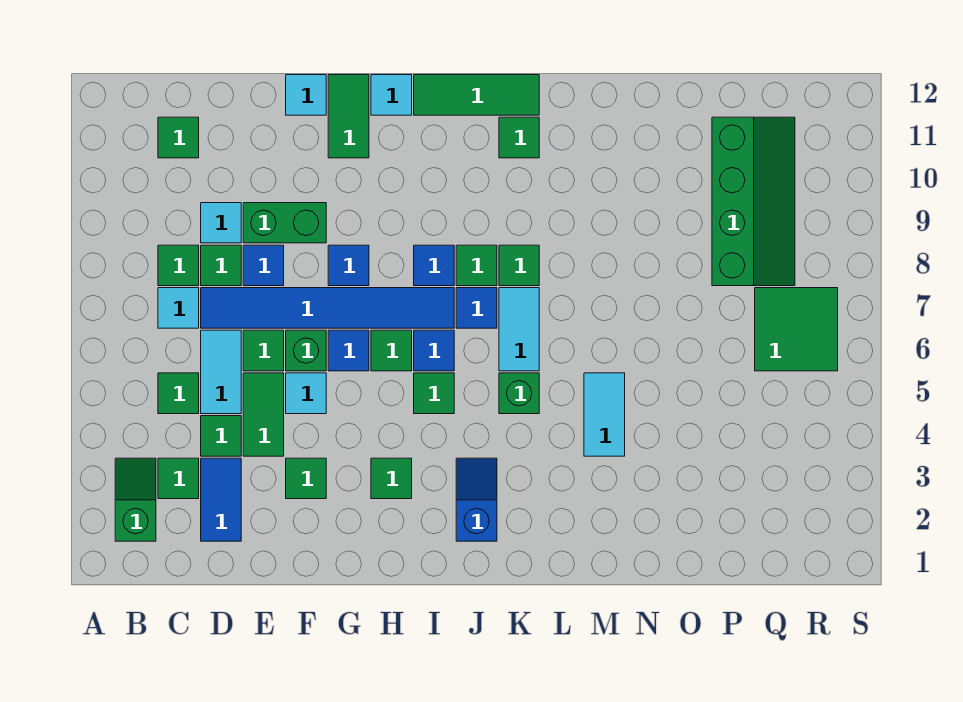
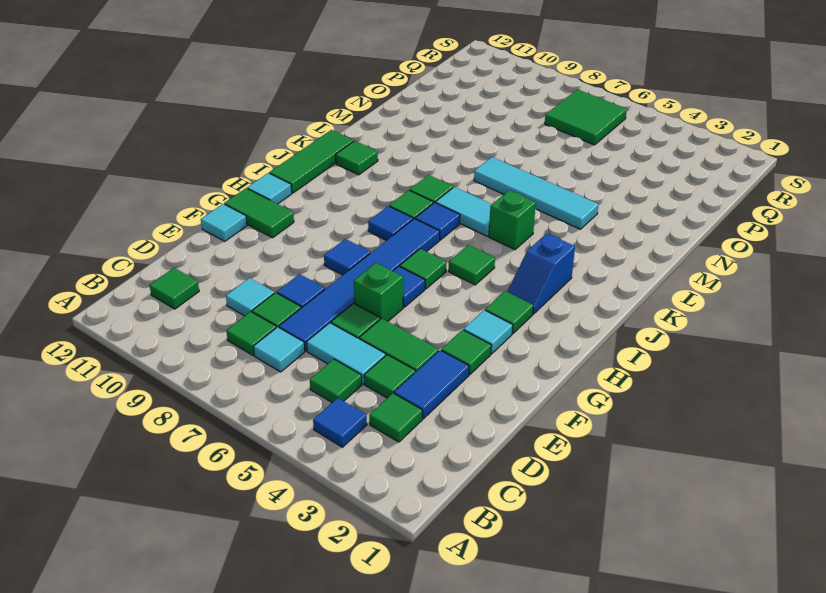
green 1x2 slope [115,458,156,541] -> none
blue 1x2 tile [201,458,241,541] -> blue 1x2 tile turned to [394,350,469,419]
green 1x2 brick [243,203,326,243] -> none
cyan 1x1 tile [286,373,326,414] -> cyan 1x1 tile moved to [464,310,513,354]
blue 1x1 tile [414,330,454,371] -> blue 1x1 tile moved to [313,398,367,447]
blue 1x2 slope [456,458,497,541] -> blue 1x2 slope turned to [507,233,575,314]
cyan 1x2 tile [584,373,625,456] -> cyan 1x4 tile [474,157,599,229]
green 2x4 slope [712,117,795,286] -> none

